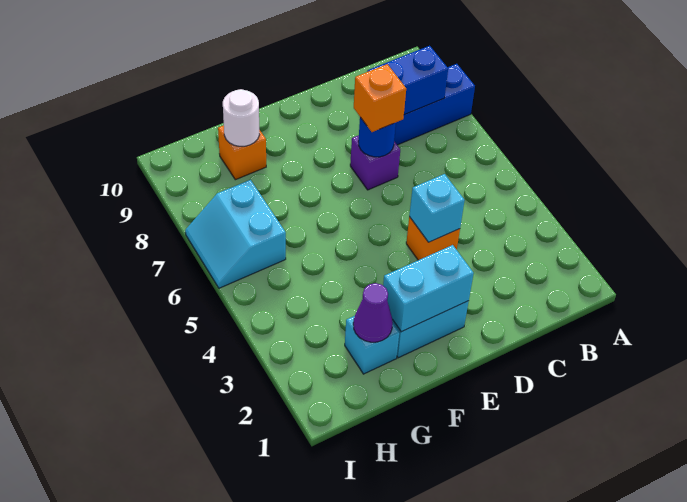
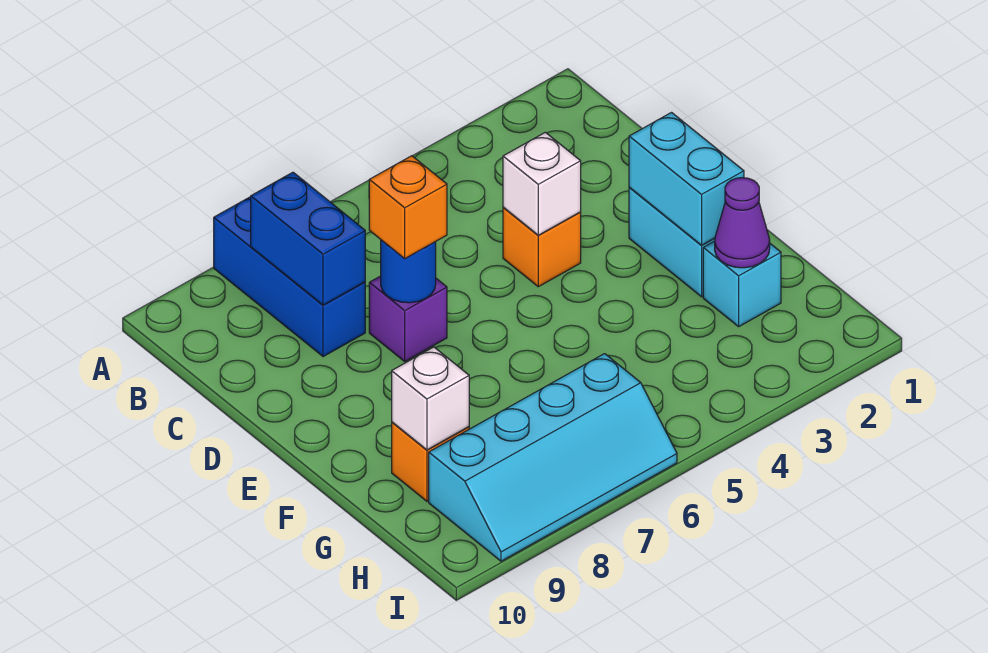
cyan 1x1 brick [409,174,465,242] -> white 1x1 brick [503,132,581,235]
white 1x1 round brick [223,89,260,146] -> white 1x1 brick [392,347,469,450]
cyan 2x2 slope [185,180,286,288] -> cyan 2x4 slope [429,354,677,561]

